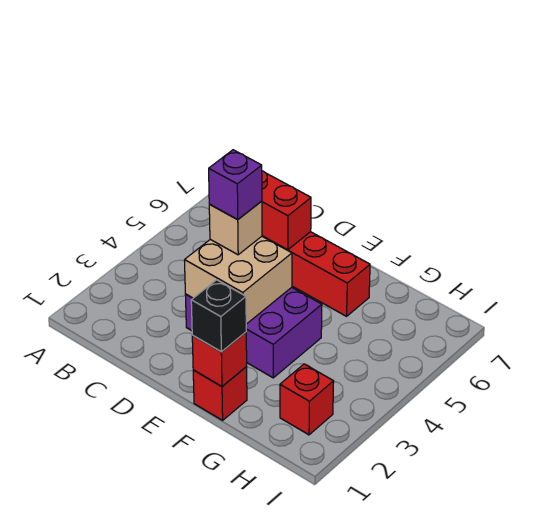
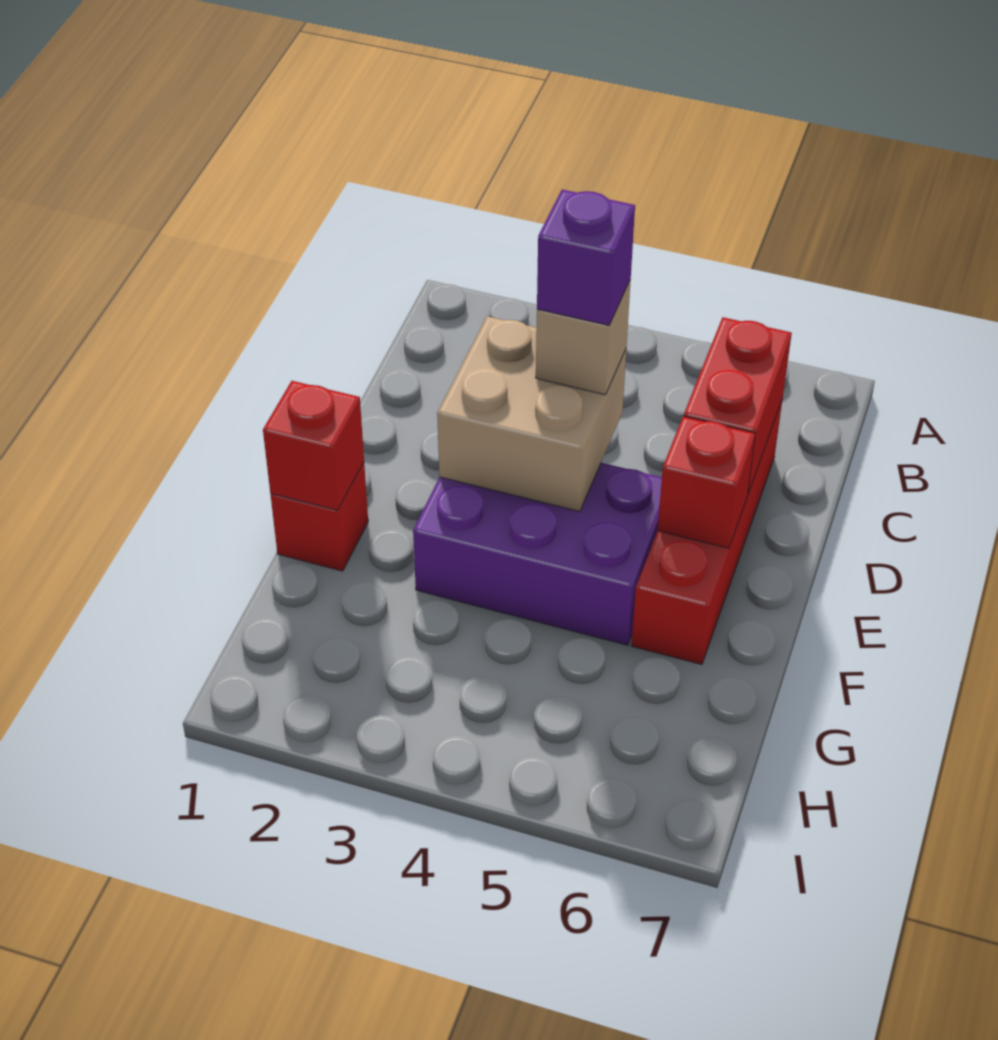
purple 2x3 brick [185,287,322,378] -> purple 2x3 brick turned to [413,463,662,645]
black 1x1 brick [191,280,246,352] -> none
red 1x1 brick [280,364,334,435] -> red 1x1 brick moved to [658,416,755,548]

